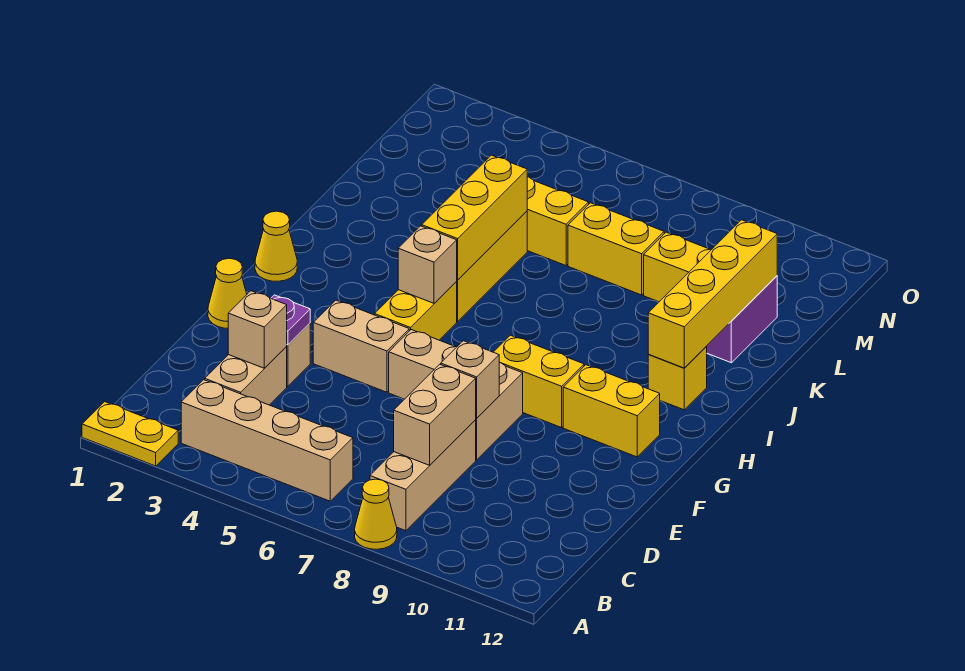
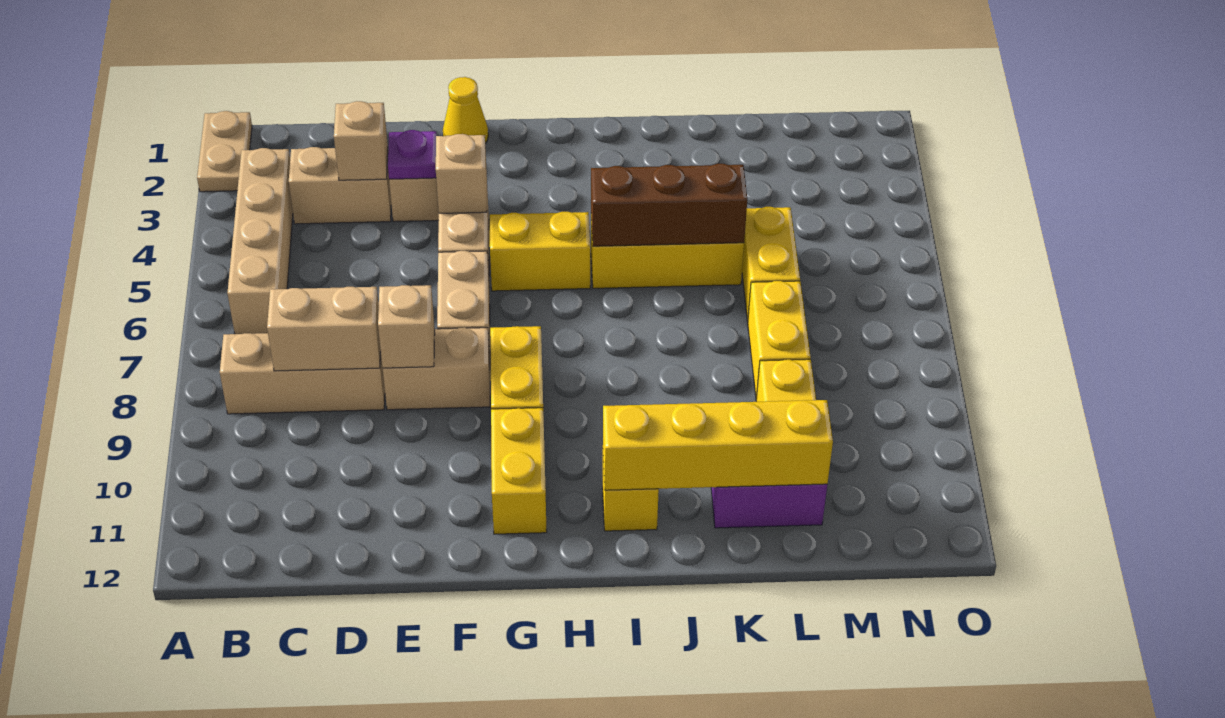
yellow 1x2 plate [82,402,178,466] -> tan 1x2 plate [197,111,252,192]
yellow 1x1 cone [355,479,397,549] -> none
yellow 1x1 cone [255,211,297,281] -> none
tan 1x1 brick [398,226,457,303] -> tan 1x1 brick moved to [436,134,487,213]
yellow 1x3 brick [422,155,527,280] -> brown 1x3 brick [591,164,747,246]

